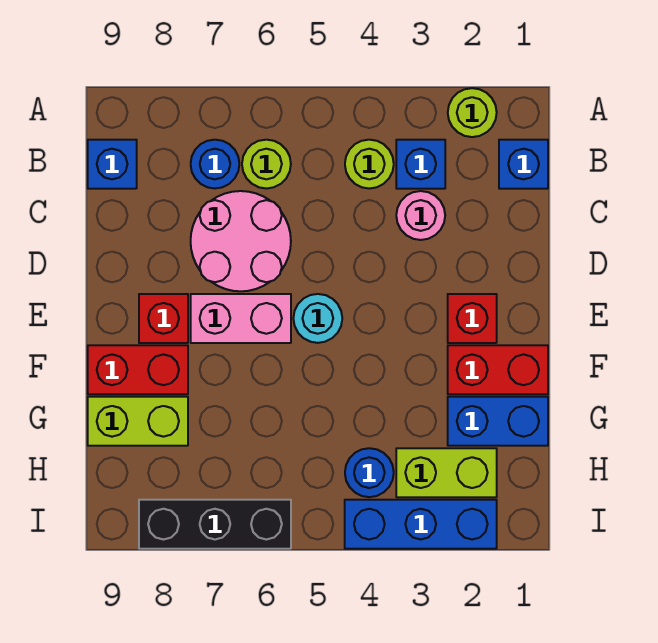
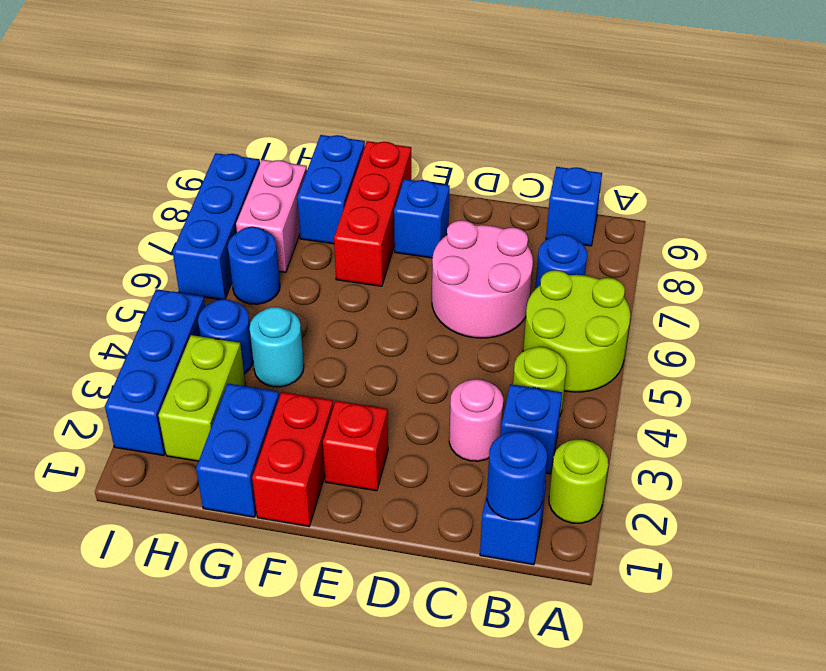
none -> blue 1x1 round brick [487,432,547,520]
lime 1x1 round brick [242,140,291,189] -> lime 2x2 round brick [523,270,630,392]
cyan 1x1 round brick [293,294,342,343] -> cyan 1x1 round brick moved to [250,307,304,387]
pink 1x2 brick [191,294,291,343] -> pink 1x2 brick moved to [236,160,307,272]
red 1x1 brick [139,294,188,343] -> blue 1x1 brick [394,179,450,258]
red 1x2 brick [88,345,188,394] -> red 1x3 brick [334,141,411,286]
lime 1x2 brick [88,397,188,446] -> blue 1x2 brick [297,135,365,244]
none -> blue 1x1 round brick [228,227,280,304]
black 1x3 brick [139,500,291,549] -> blue 1x3 brick [173,153,260,299]

